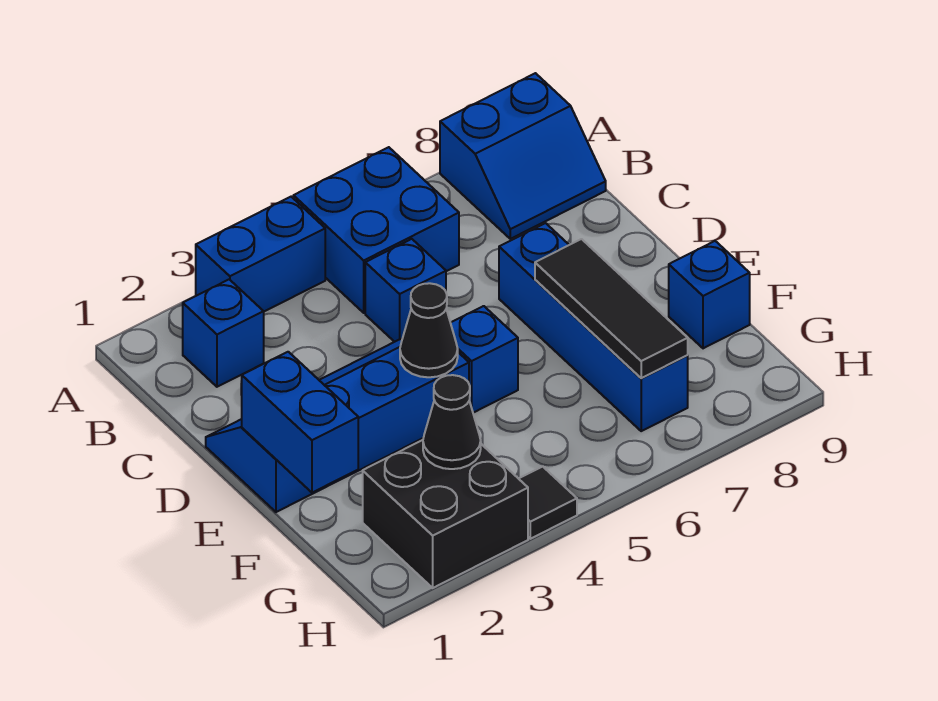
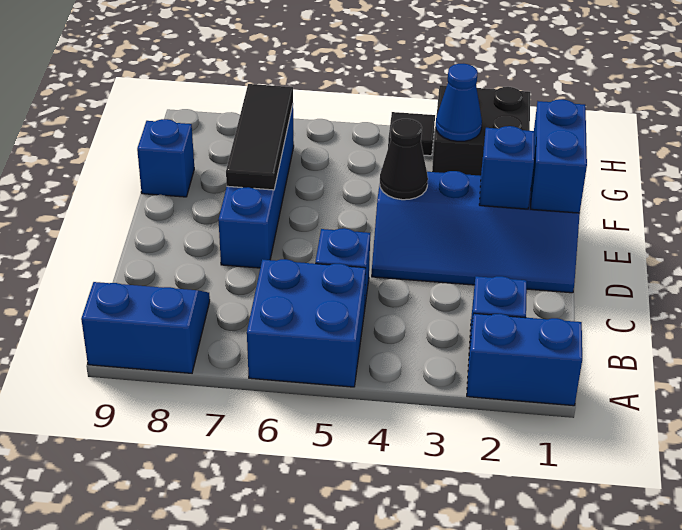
blue 1x2 brick [196,197,325,311] -> blue 1x2 brick moved to [467,313,582,406]
blue 1x1 brick [451,306,518,413] -> blue 1x1 brick moved to [479,126,535,209]
black 1x1 cone [423,375,481,469] -> blue 1x1 cone [436,64,482,141]

